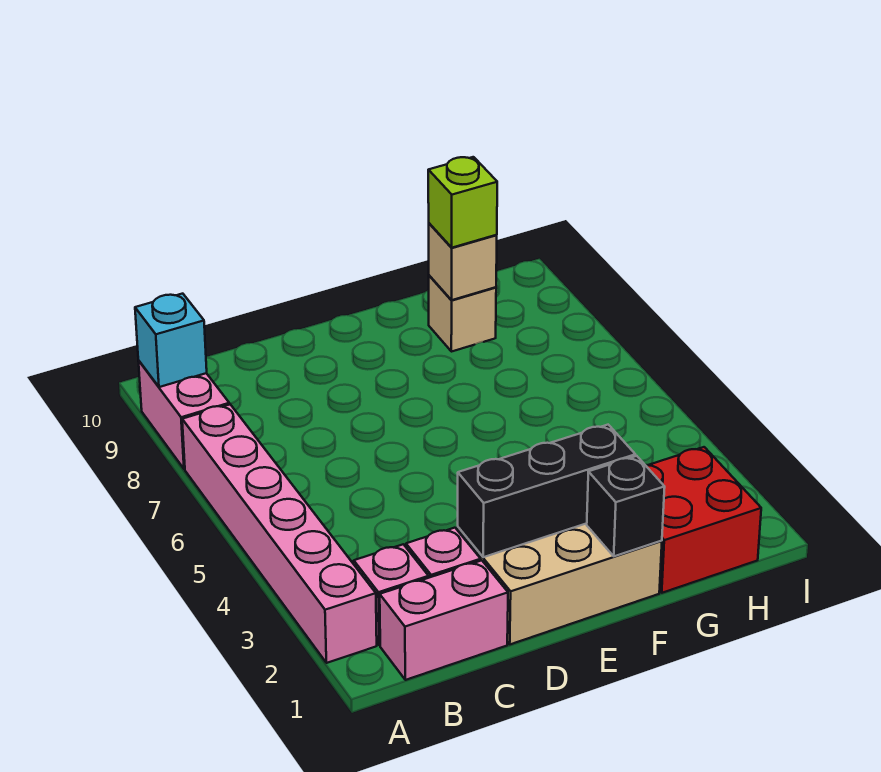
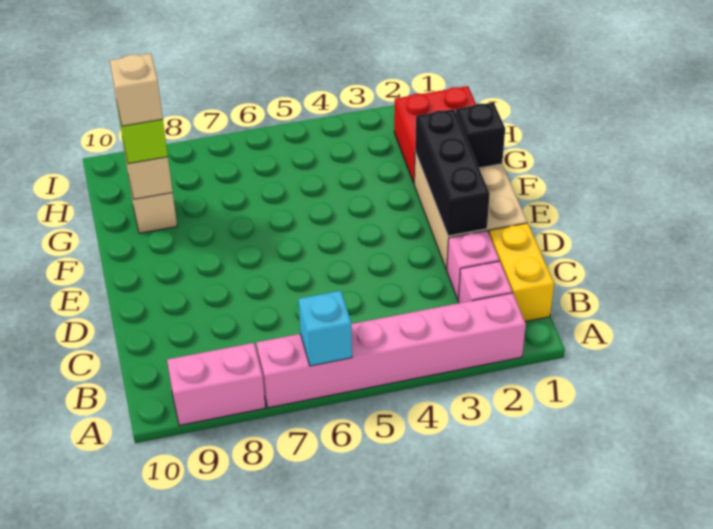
cyan 1x1 brick [135,294,207,387] -> cyan 1x1 brick moved to [299,291,352,366]
pink 1x2 brick [380,560,508,680] -> yellow 1x2 brick [489,223,554,321]
none -> tan 1x1 brick [110,53,163,126]

